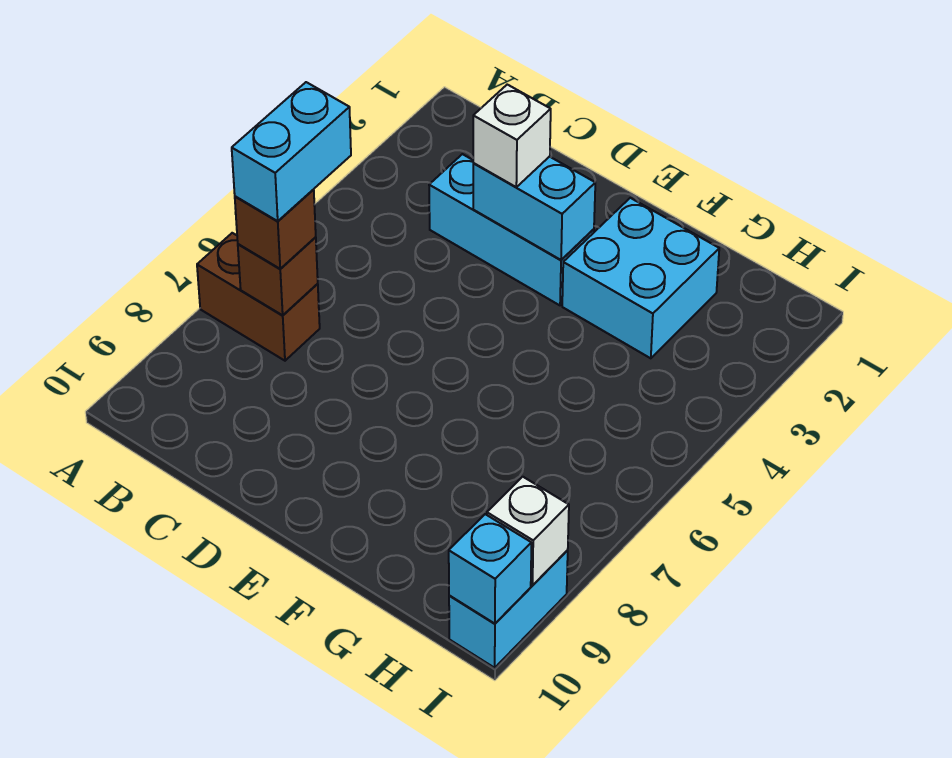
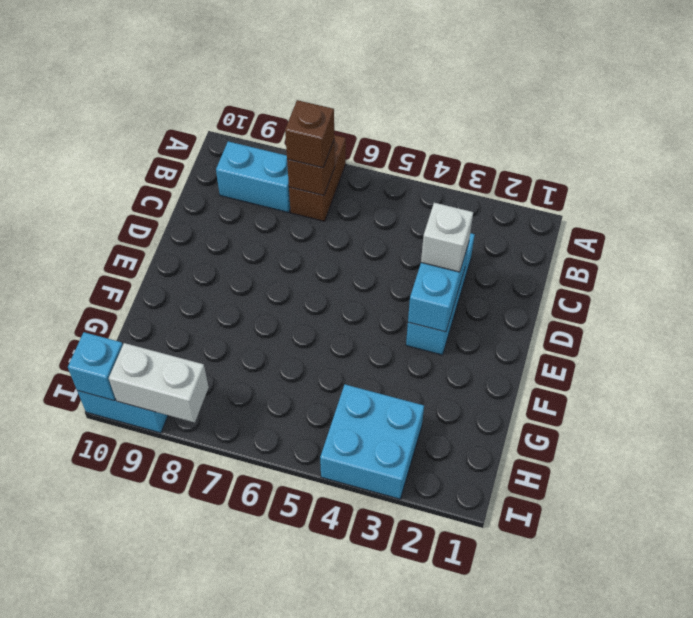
cyan 1x2 brick [232,82,351,221] -> cyan 1x2 brick moved to [216,141,290,213]
cyan 2x2 brick [562,198,719,358] -> cyan 2x2 brick moved to [320,385,424,499]
white 1x1 brick [487,477,569,585] -> white 1x2 brick [109,343,209,423]

